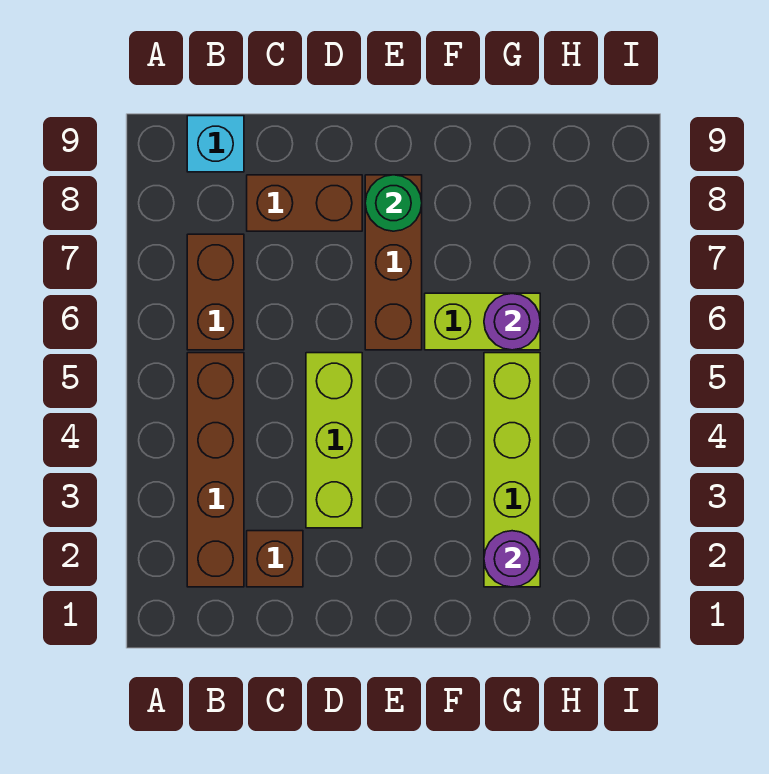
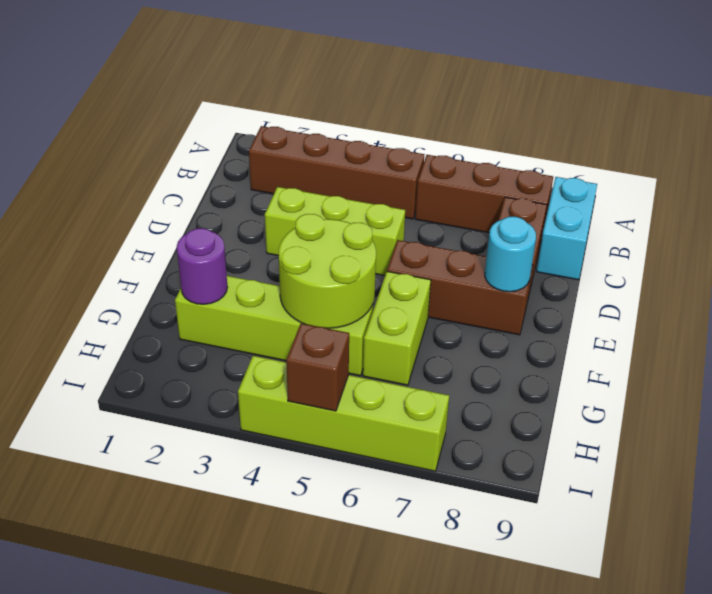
brown 1x2 brick [187,234,244,350] -> brown 1x3 brick [415,155,553,233]
cyan 1x1 brick [187,116,244,172] -> cyan 1x2 brick [537,177,597,280]
brown 1x1 brick [247,531,303,587] -> brown 1x1 brick moved to [286,324,349,411]
green 1x1 round brick [365,175,422,231] -> cyan 1x1 round brick [485,217,536,292]
none -> lime 2x2 round brick [279,214,376,328]
purple 1x1 round brick [484,293,540,350] -> none
none -> lime 1x4 brick [238,356,449,471]

